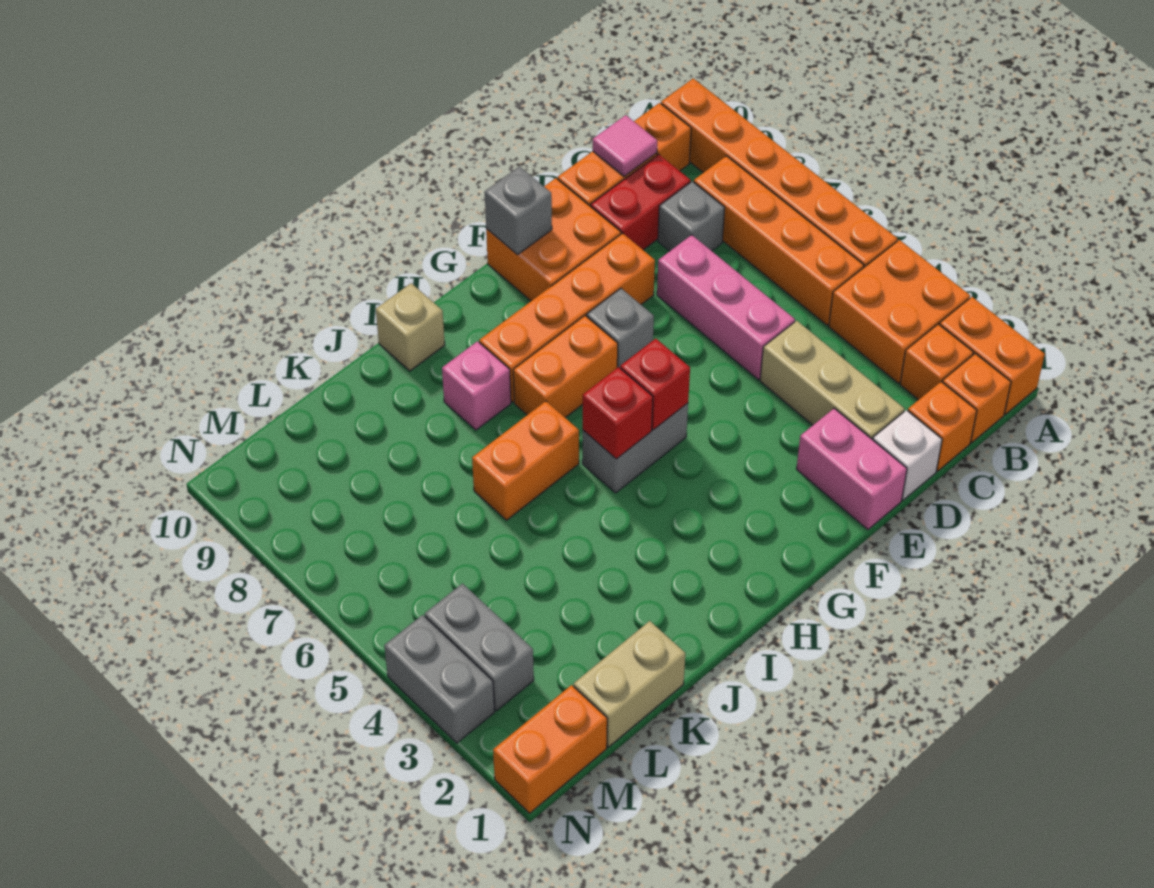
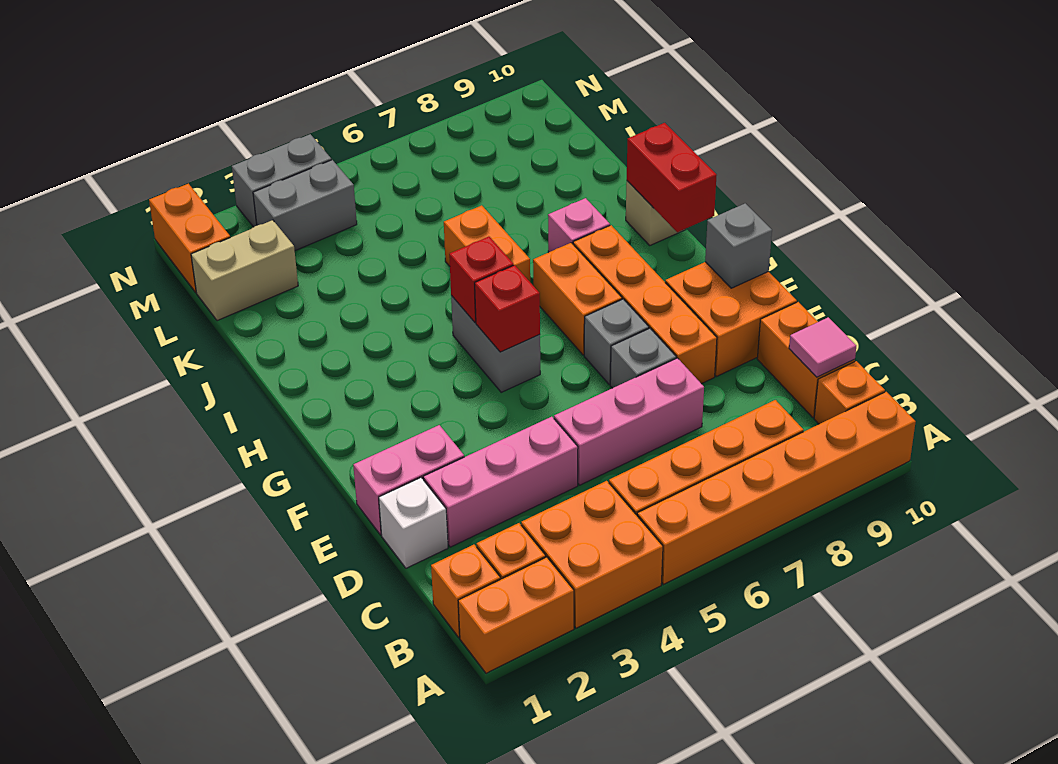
orange 1x1 brick [908,382,977,471] -> none
grey 1x1 brick [658,181,725,251] -> grey 1x1 brick moved to [610,328,676,388]
red 1x2 brick [591,154,691,250] -> red 1x2 brick moved to [627,123,717,232]
tan 1x3 brick [760,321,905,440] -> pink 1x3 brick [423,417,578,547]
tan 1x2 brick [574,621,685,747] -> tan 1x2 brick turned to [191,220,298,321]

